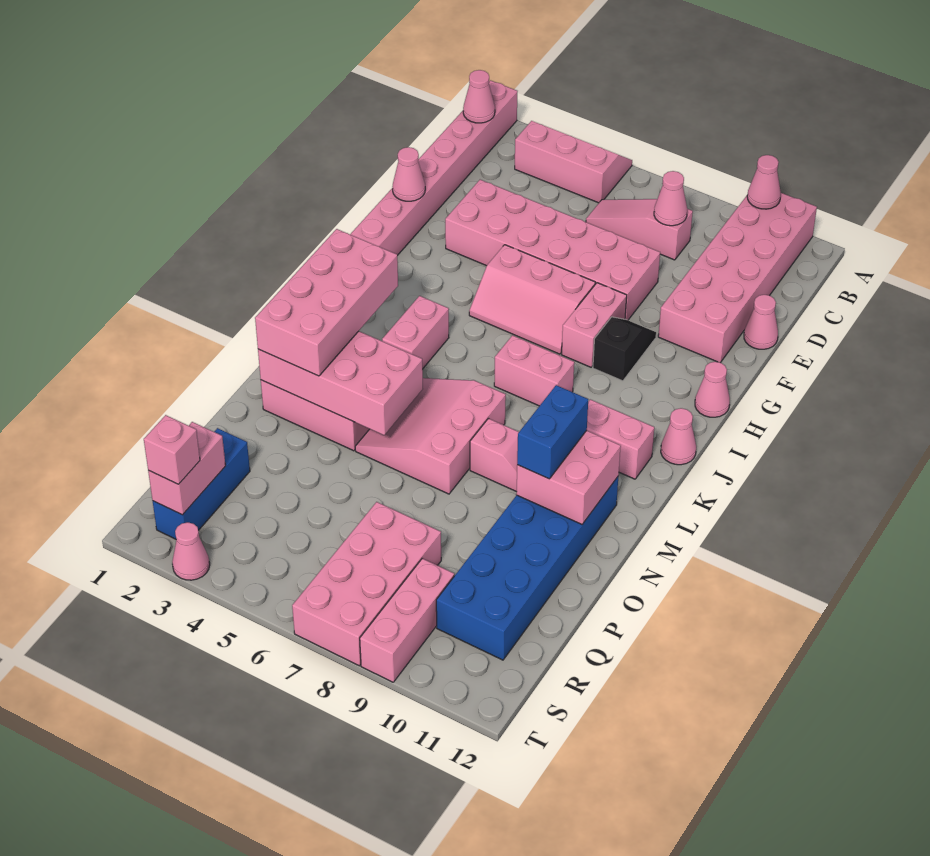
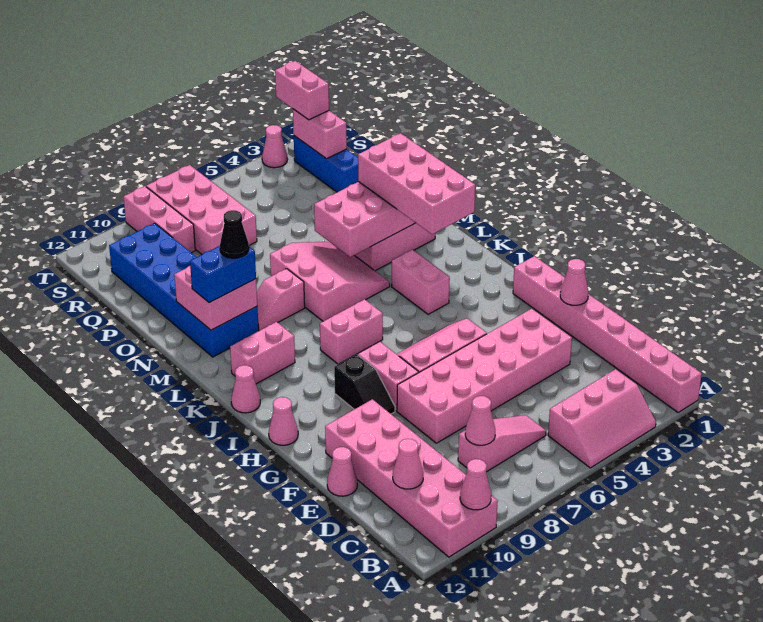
pink 1x1 cone [463,70,495,123] -> pink 1x1 cone moved to [393,439,423,489]
blue 1x2 brick [517,385,588,479] -> blue 1x2 brick turned to [190,246,256,303]
none -> black 1x1 cone [220,210,249,258]
pink 1x1 brick [144,415,200,484] -> pink 1x2 brick [275,61,329,120]

